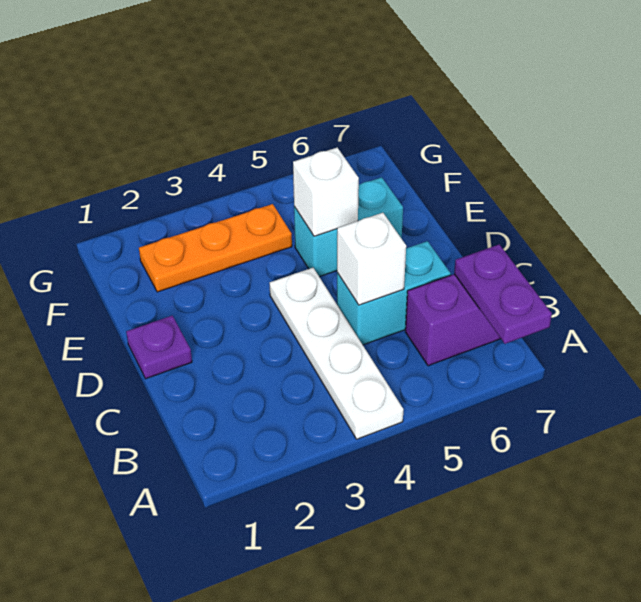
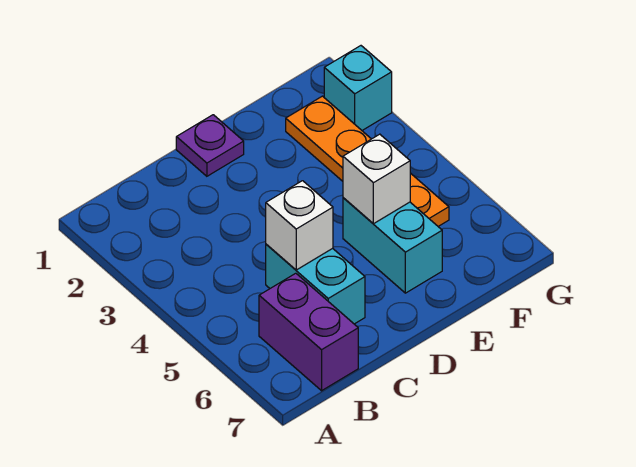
white 1x4 plate [269,268,403,439] -> none
purple 1x2 plate [454,245,552,344] -> none
orange 1x3 plate [139,204,292,292] -> orange 1x4 plate [286,96,449,226]
none -> cyan 1x1 brick [324,46,392,130]

